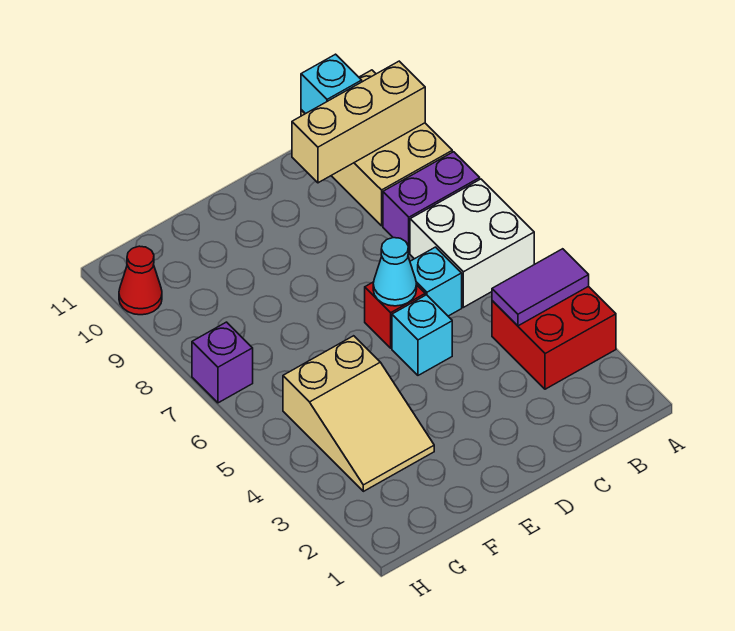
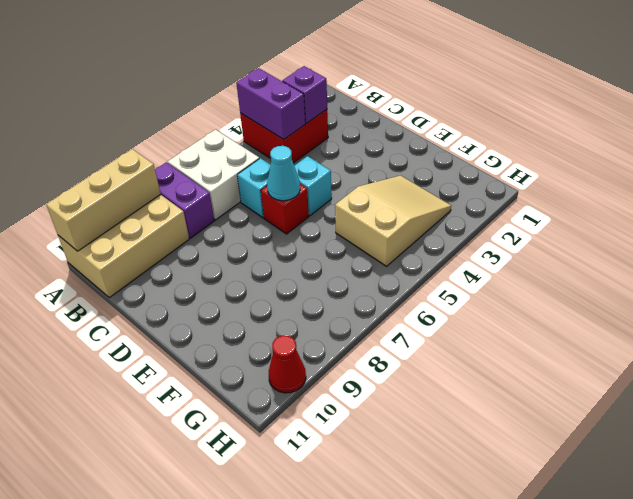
purple 1x2 tile [492,249,589,326] -> purple 1x2 brick [236,68,305,139]
tan 1x3 brick [292,61,425,183] -> tan 1x3 brick turned to [46,149,161,251]
cyan 1x1 brick [301,54,362,114] -> none
purple 1x1 brick [192,322,253,403] -> purple 1x1 brick moved to [282,66,327,123]

